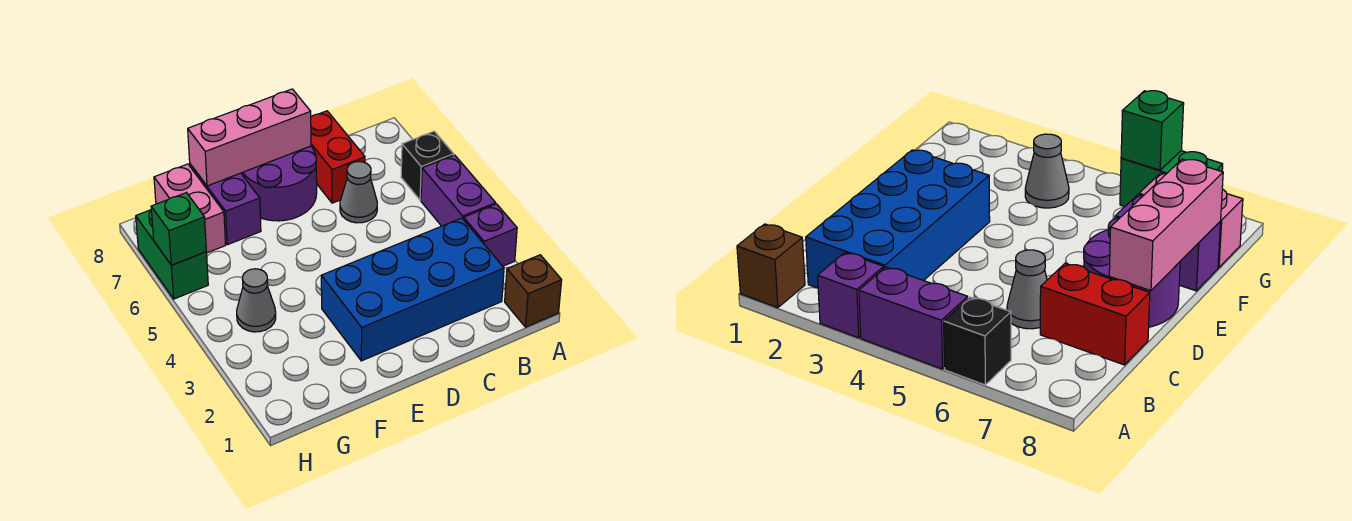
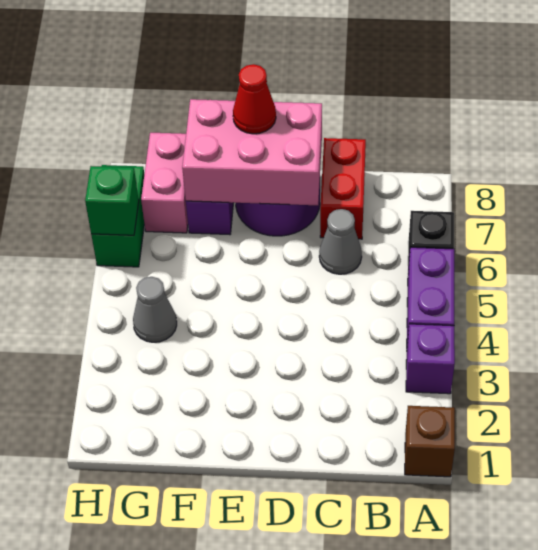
blue 2x4 brick [321,218,504,361] -> none
pink 1x3 brick [188,89,311,186] -> pink 2x3 brick [182,99,322,205]
none -> red 1x1 cone [233,64,276,134]

